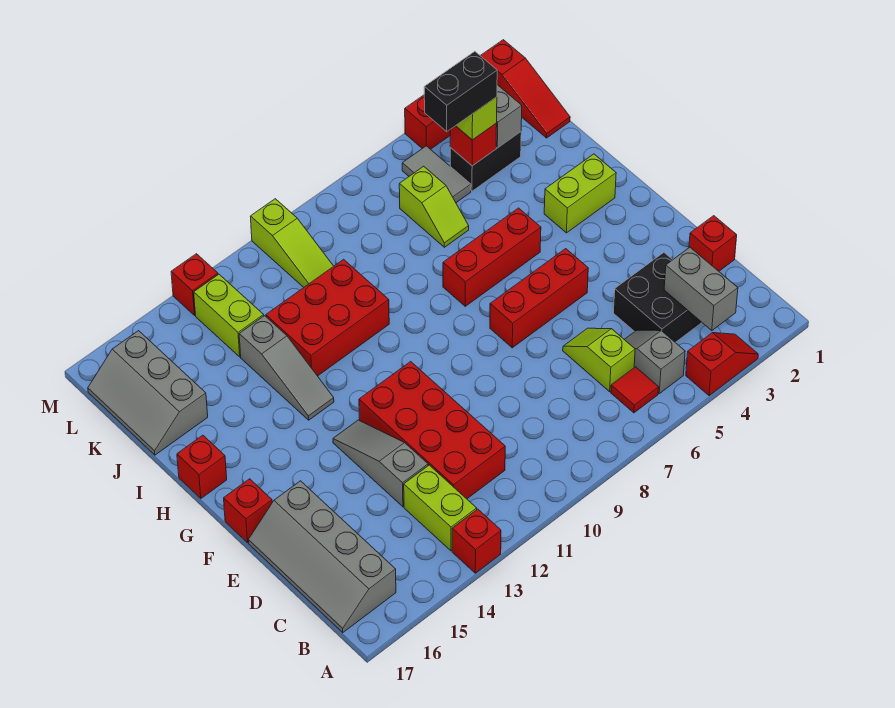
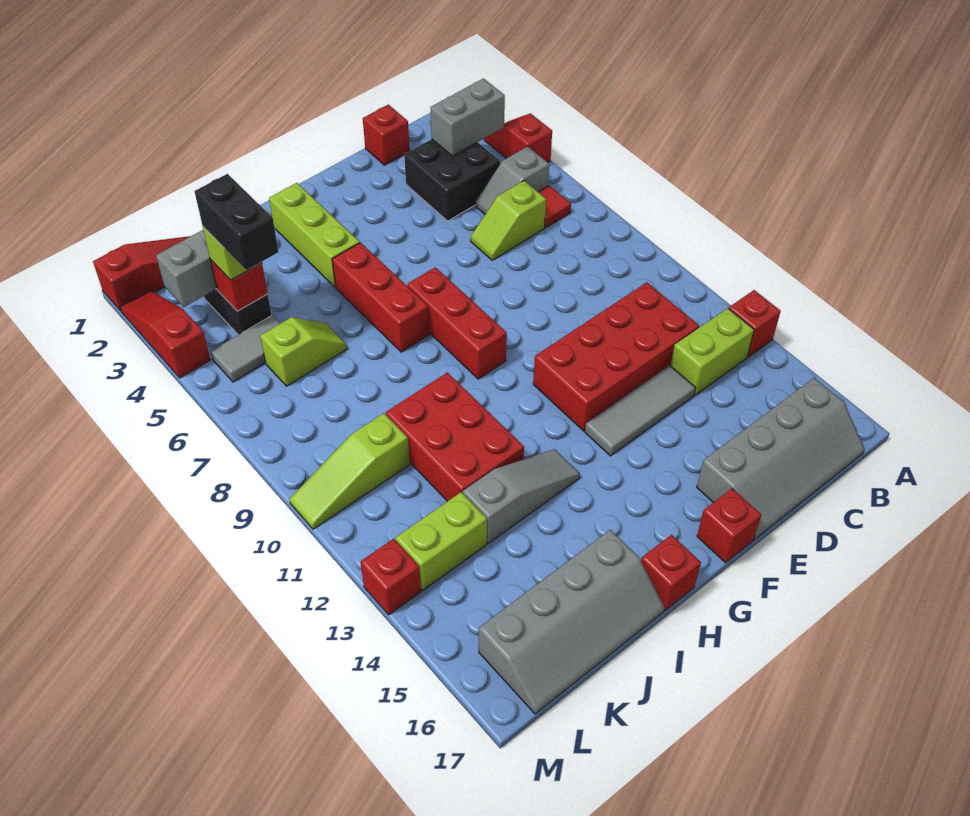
grey 1x3 slope [333,420,428,507] -> grey 1x3 tile [585,365,695,456]
red 1x3 brick [490,249,588,348] -> red 1x3 brick moved to [407,267,507,379]
lime 1x2 brick [544,154,616,233] -> lime 1x3 brick [269,183,360,287]
grey 2x3 slope [88,331,208,455] -> grey 2x4 slope [479,530,665,714]
lime 1x3 slope [250,199,333,287] -> lime 1x3 slope turned to [290,413,410,529]

